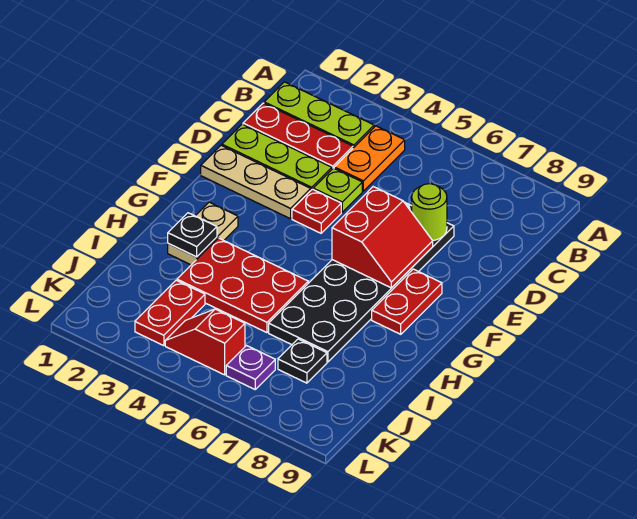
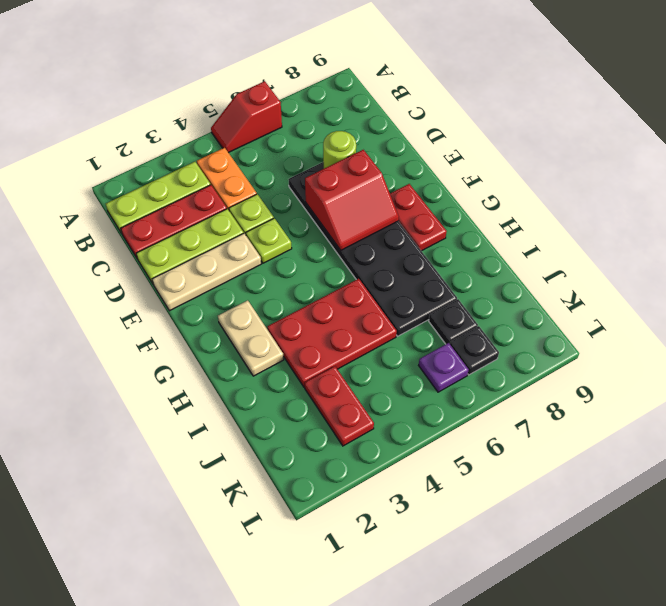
red 1x1 plate [292,189,341,233] -> lime 1x1 plate [246,218,292,263]
red 2x2 slope [332,187,433,288] -> red 2x2 slope turned to [305,150,399,250]
black 1x1 plate [168,213,217,257] -> black 1x1 plate moved to [450,326,499,375]
red 1x2 slope [165,309,245,375] -> red 1x2 slope moved to [211,81,282,153]

